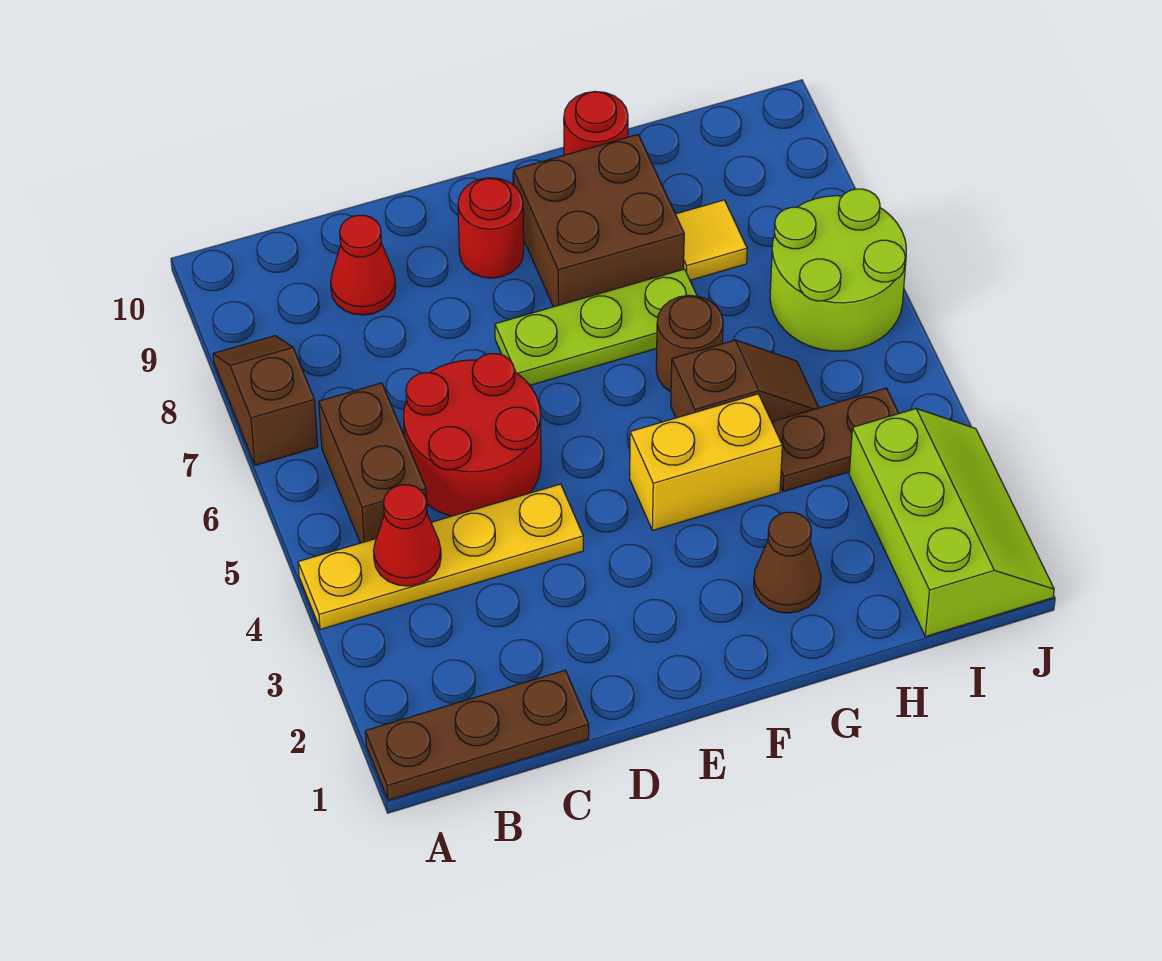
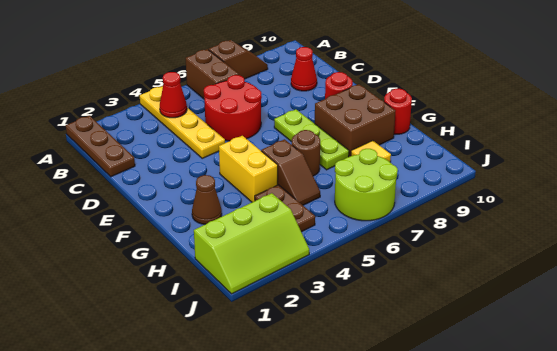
brown 1x2 brick [319,383,427,543] -> brown 1x2 brick turned to [186,49,239,99]

